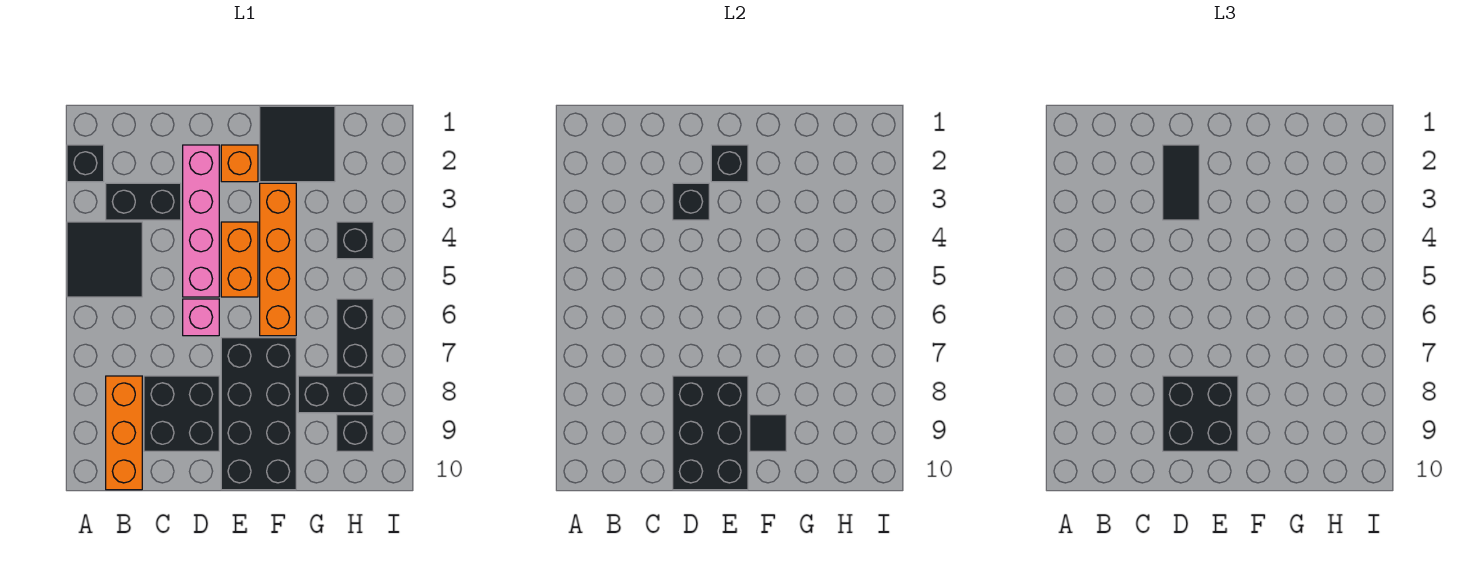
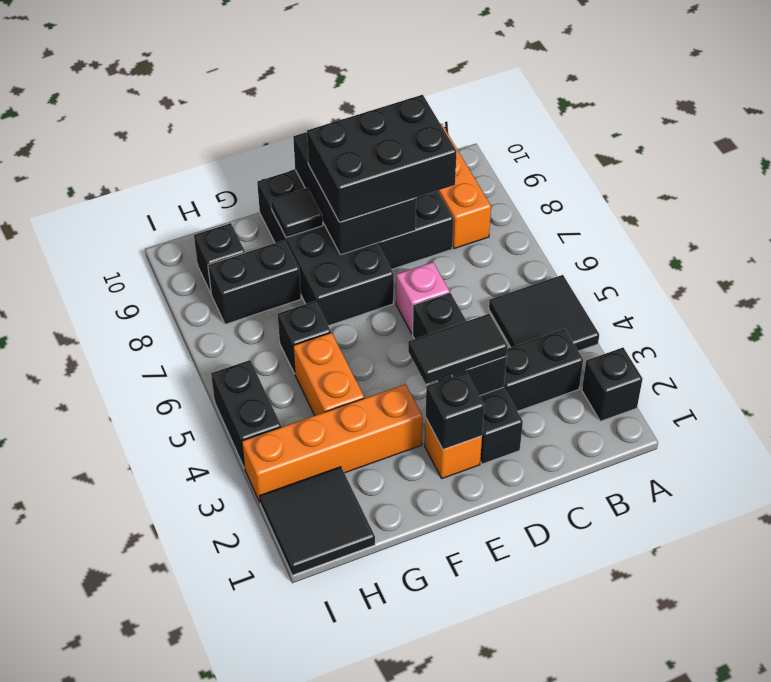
pink 1x4 brick [183,145,219,297] -> black 1x4 brick [413,293,523,464]
black 1x2 tile [1163,145,1199,220] -> black 1x2 tile turned to [408,314,507,384]
black 2x2 brick [1163,376,1238,451] -> black 2x3 brick [307,95,457,222]
orange 1x2 brick [221,222,258,297] -> orange 1x2 brick moved to [293,333,364,415]
black 2x2 tile [260,106,335,182] -> black 2x2 tile moved to [260,467,375,575]
orange 1x4 brick [260,183,296,336] -> orange 1x4 brick turned to [242,384,423,502]
black 1x1 brick [337,222,373,259] -> black 1x1 brick moved to [278,301,331,374]
black 1x2 brick [337,299,373,374] -> black 1x2 brick moved to [211,360,281,468]

